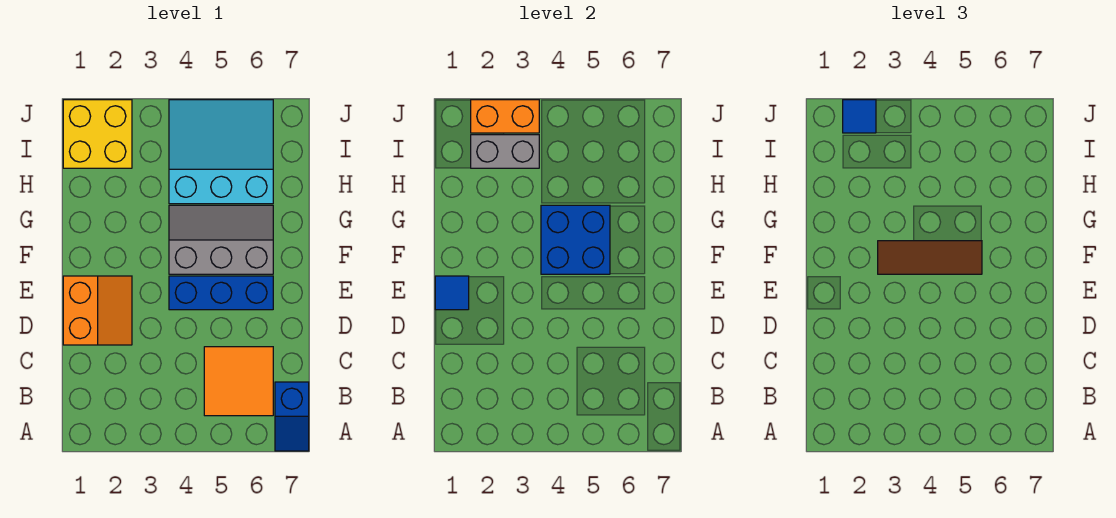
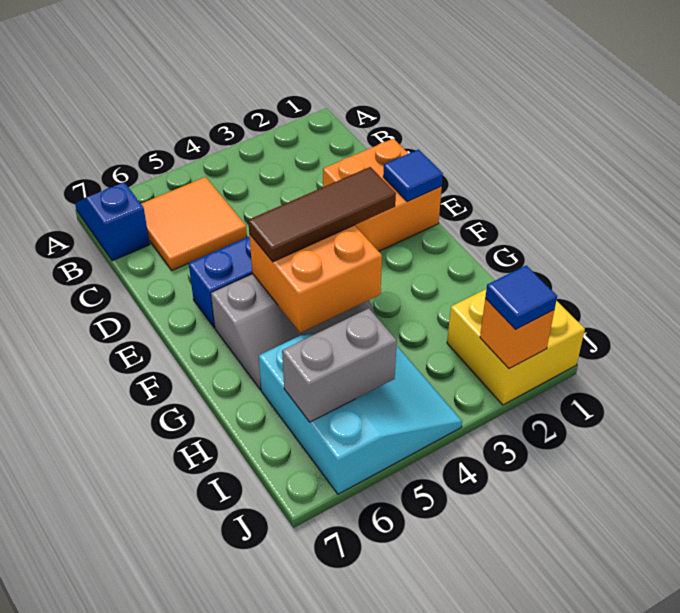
orange 2x2 slope [63,276,132,345] -> orange 2x2 brick [323,139,442,251]
blue 2x2 brick [541,205,610,274] -> orange 2x2 brick [249,225,382,333]
cyan 3x3 slope [169,100,273,204] -> cyan 3x3 slope turned to [259,334,462,494]
grey 1x2 brick [471,135,539,168] -> grey 1x2 brick moved to [282,308,397,422]
orange 1x2 brick [471,100,539,133] -> orange 1x1 brick [480,299,554,369]

